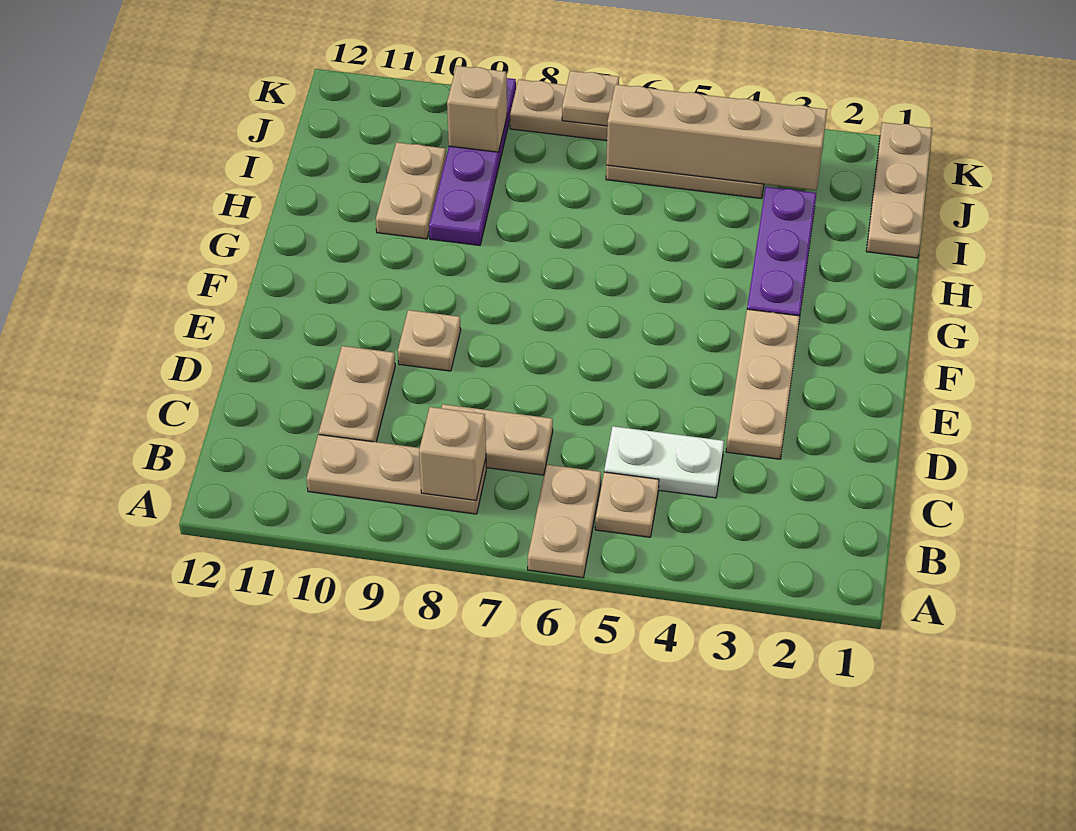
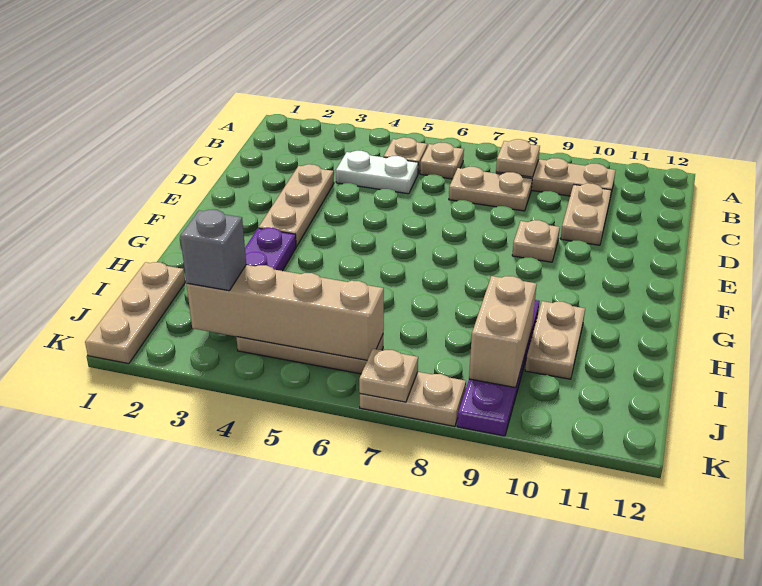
tan 1x2 plate [528,465,601,578] -> tan 1x1 plate [420,143,464,179]
tan 1x1 brick [419,407,486,500] -> tan 1x1 plate [496,139,540,177]
none -> grey 1x1 brick [180,210,246,291]
tan 1x1 brick [447,66,507,152] -> tan 1x2 brick [469,276,537,388]

